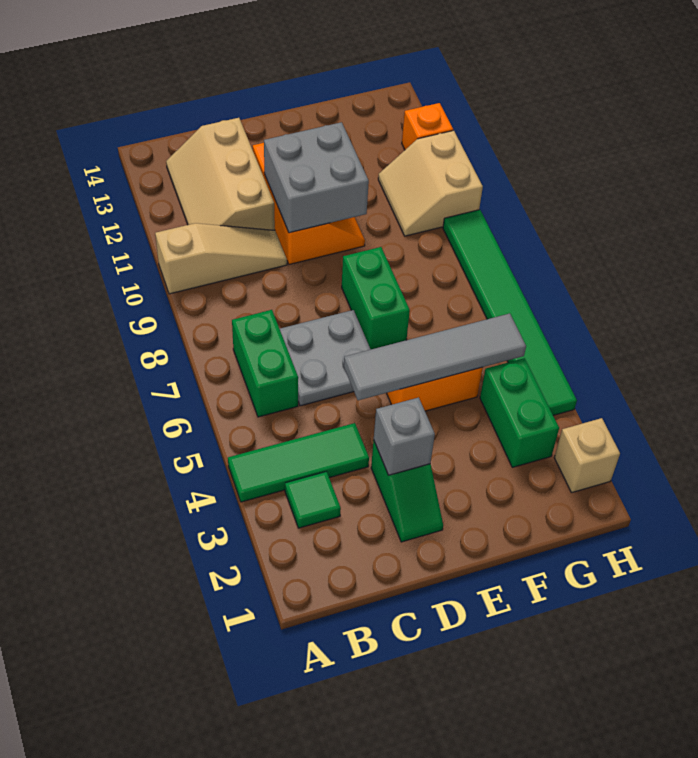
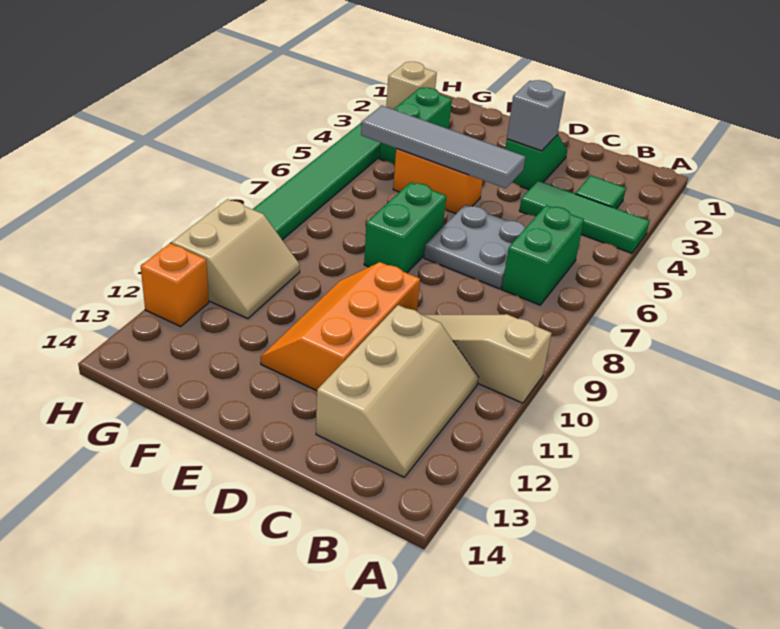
grey 2x2 brick [264,122,369,233] -> none

